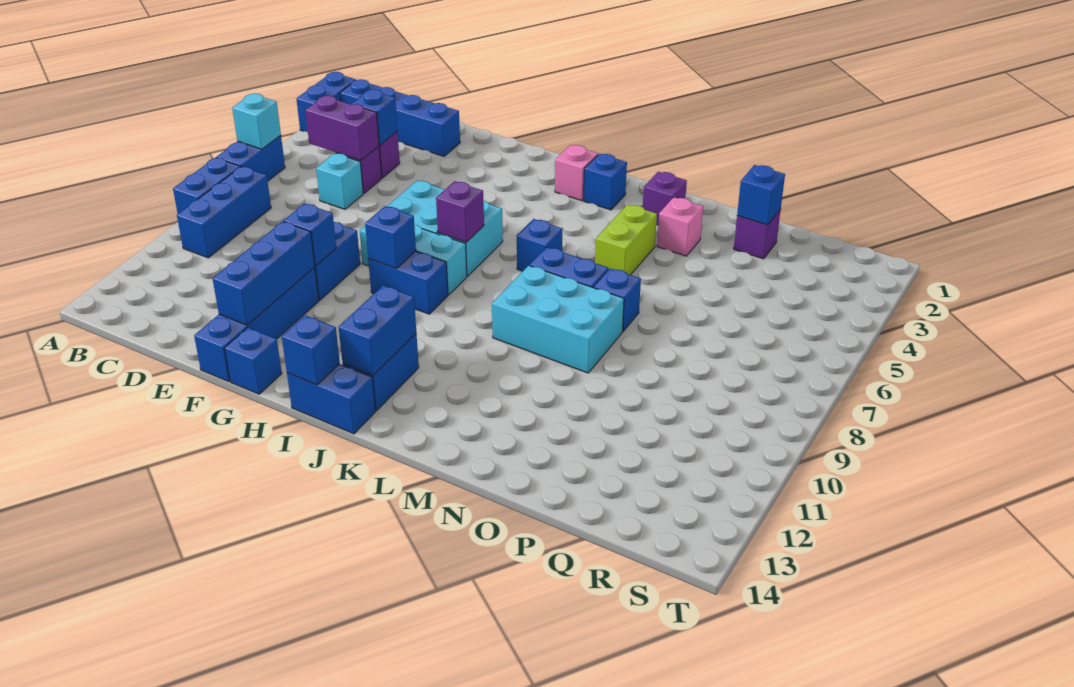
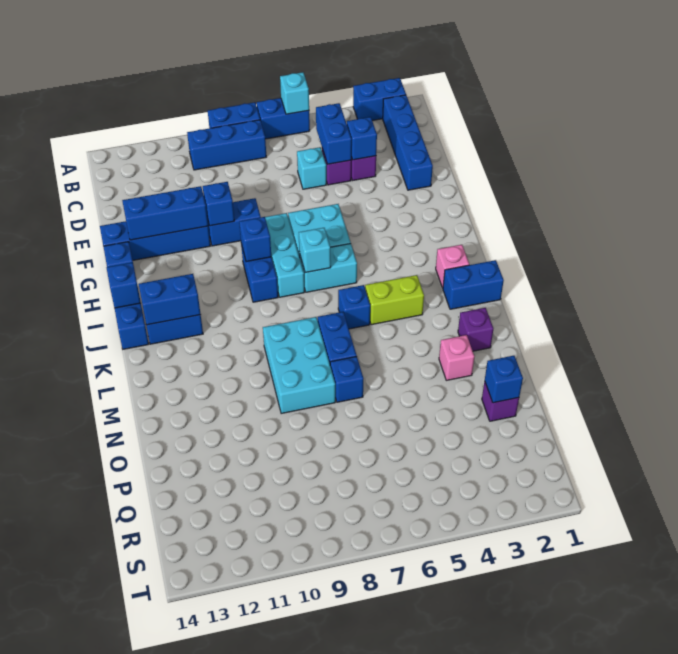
purple 1x2 brick [305,96,379,160] -> blue 1x2 brick [316,103,352,164]
purple 1x1 brick [436,181,484,242] -> cyan 1x1 brick [299,228,331,273]
blue 1x1 brick [583,154,627,210] -> blue 1x2 brick [443,260,504,309]
lime 1x2 brick [595,204,657,275] -> lime 1x2 brick moved to [365,275,424,325]

